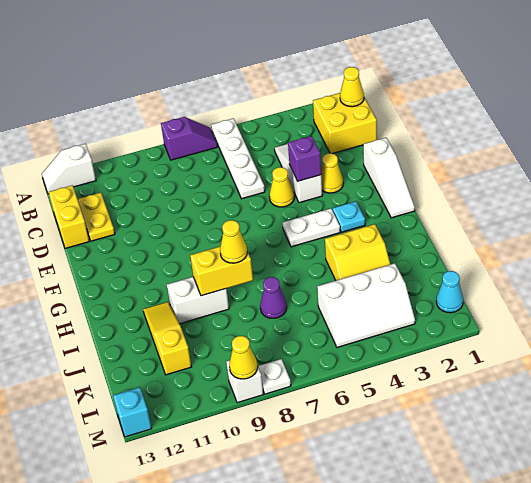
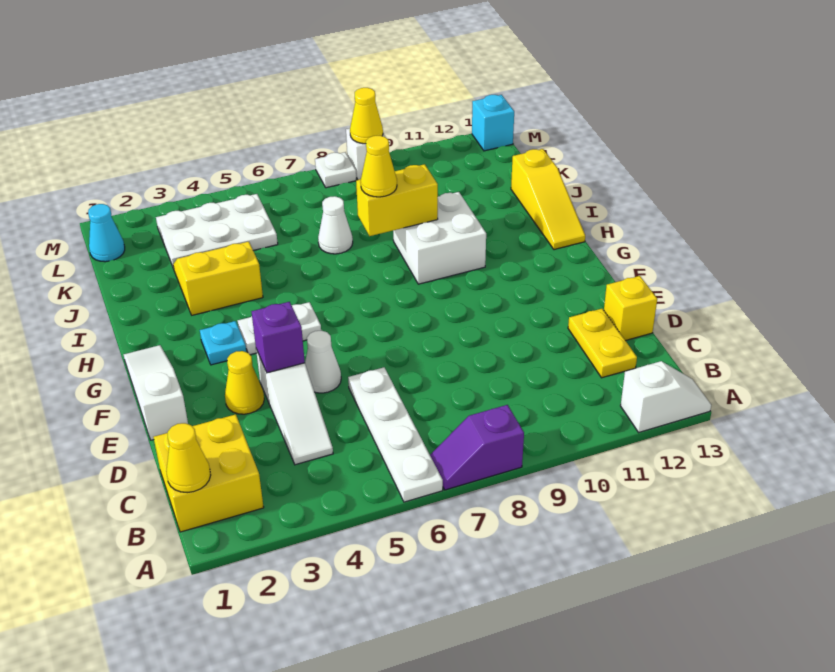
yellow 1x2 brick [49,185,89,249] -> yellow 1x1 brick [604,276,657,341]
yellow 1x1 cone [269,167,294,207] -> white 1x1 cone [305,331,341,393]
white 1x2 brick [167,277,229,324] -> white 2x2 brick [393,192,486,284]
yellow 1x3 slope [143,302,191,375] -> yellow 1x3 slope moved to [511,149,585,250]
purple 1x1 cone [260,277,287,318] -> white 1x1 cone [318,196,353,254]
white 2x3 slope [317,263,415,347] -> white 2x3 plate [156,194,278,269]

